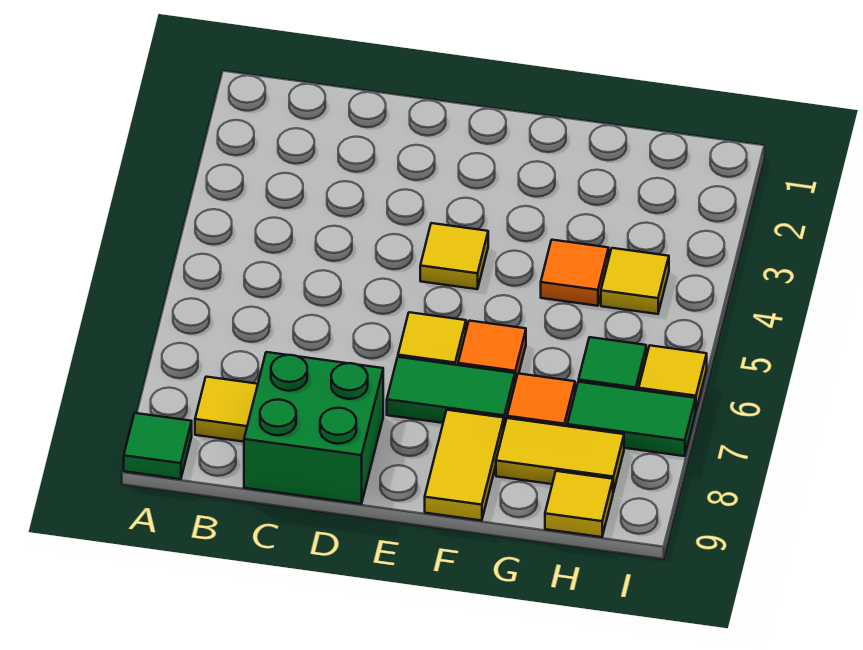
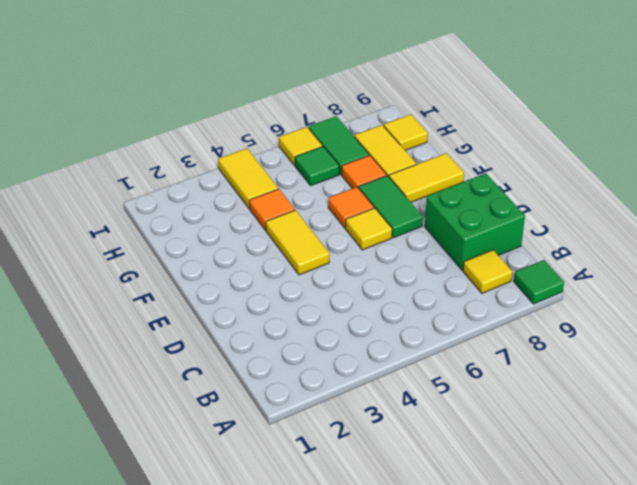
yellow 1x1 tile [420,223,488,289] -> yellow 1x2 tile [266,210,329,275]
yellow 1x1 tile [601,248,669,314] -> yellow 1x2 tile [218,148,278,209]

